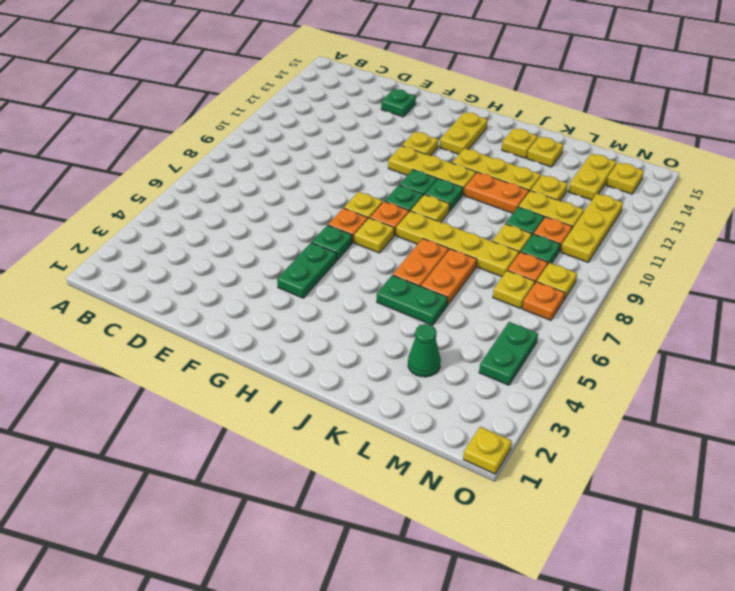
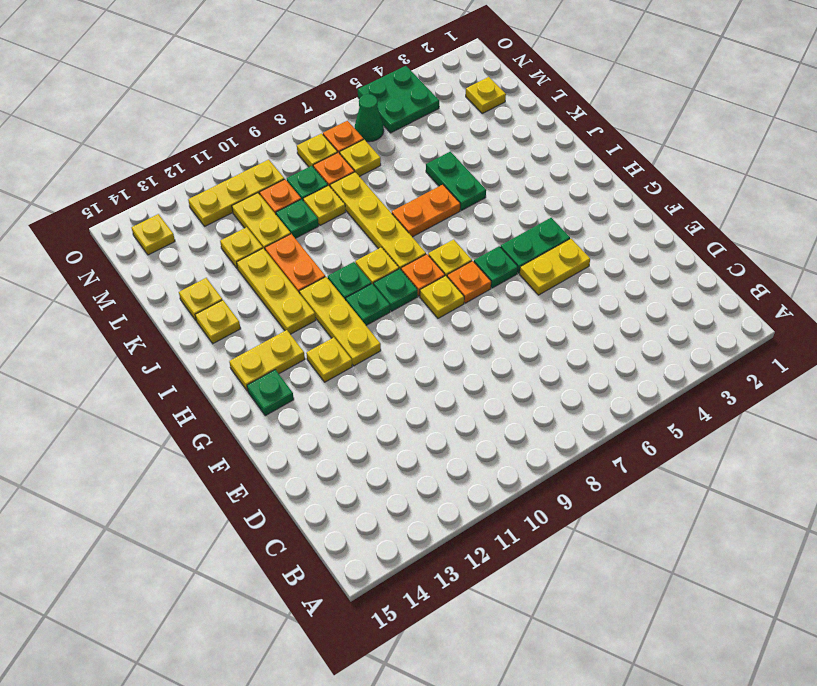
green 1x1 plate [381,89,416,117] -> green 1x1 plate moved to [247,370,294,416]
orange 1x2 plate [421,249,477,305] -> none
green 1x1 cone [408,324,441,377] -> green 1x1 cone moved to [355,94,384,142]
yellow 1x2 plate [568,153,616,200] -> yellow 1x2 plate moved to [519,239,590,295]
green 1x2 plate [479,322,538,385] -> green 2x2 plate [358,66,439,133]
yellow 1x1 plate [463,427,512,474] -> yellow 1x1 plate moved to [466,77,506,113]

